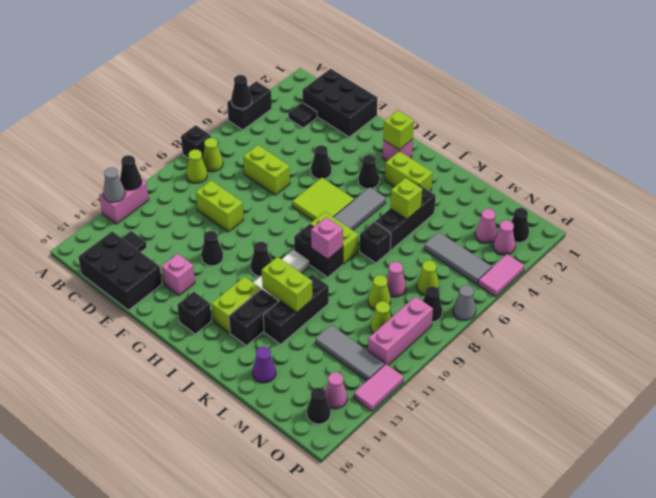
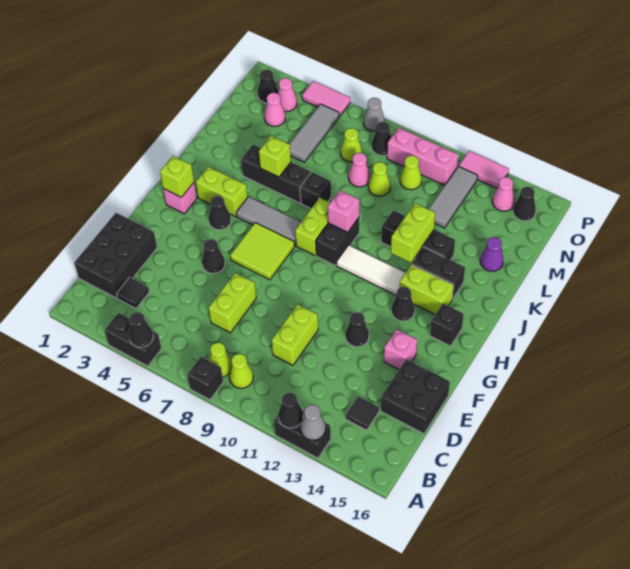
pink 1x2 brick [99,179,149,224] -> black 1x2 brick [274,411,331,458]
black 2x3 brick [78,231,162,310] -> black 2x2 brick [381,359,450,434]
black 1x1 cone [251,242,271,276] -> black 1x1 cone moved to [391,287,415,321]
lime 1x2 brick [385,151,433,191] -> lime 1x2 brick turned to [196,167,248,217]

